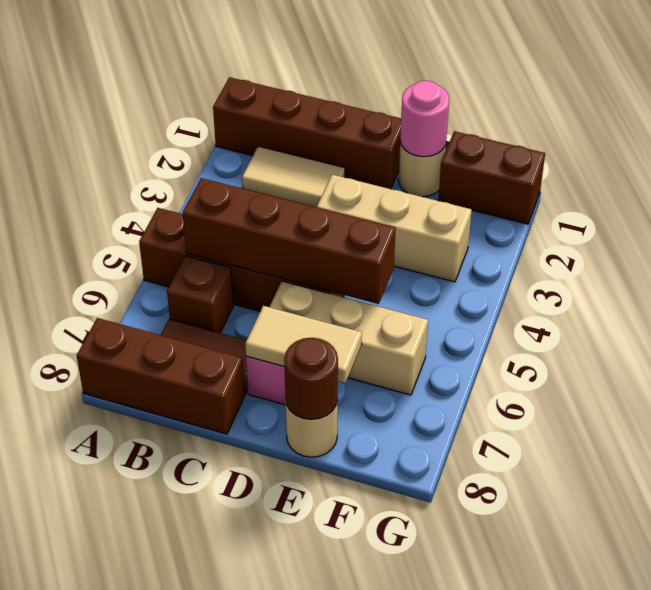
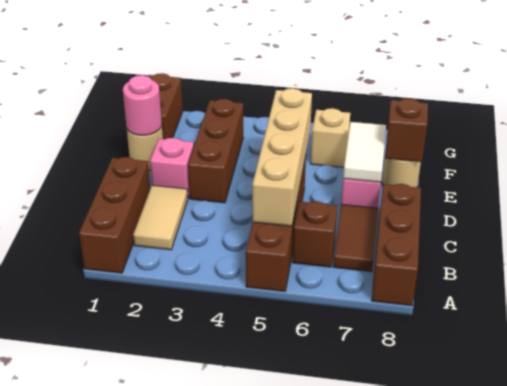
brown 1x4 brick [213,77,401,189] -> brown 1x3 brick [79,157,150,273]
brown 1x4 brick [183,178,396,304] -> tan 1x4 brick [252,88,312,226]
none -> pink 1x1 brick [150,138,194,198]
tan 1x3 brick [317,175,472,282] -> brown 1x3 brick [188,99,243,203]
tan 1x3 brick [270,281,428,395] -> tan 1x1 brick [311,108,350,167]
tan 1x2 tile [245,306,362,383] -> white 1x2 tile [343,122,386,182]
brown 1x1 round brick [284,338,338,419] -> brown 1x1 brick [385,99,428,162]

